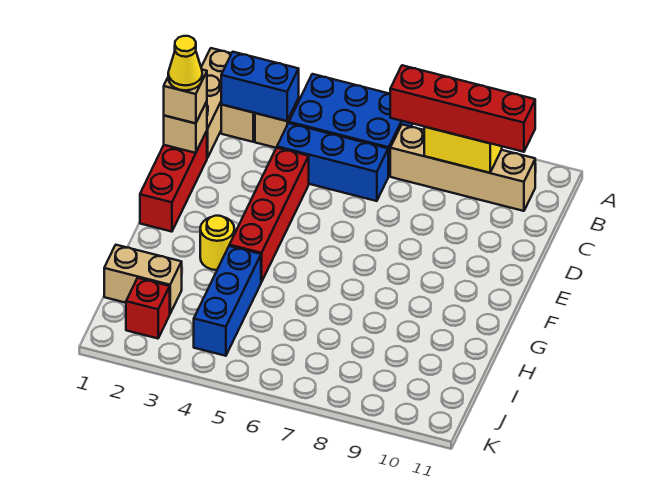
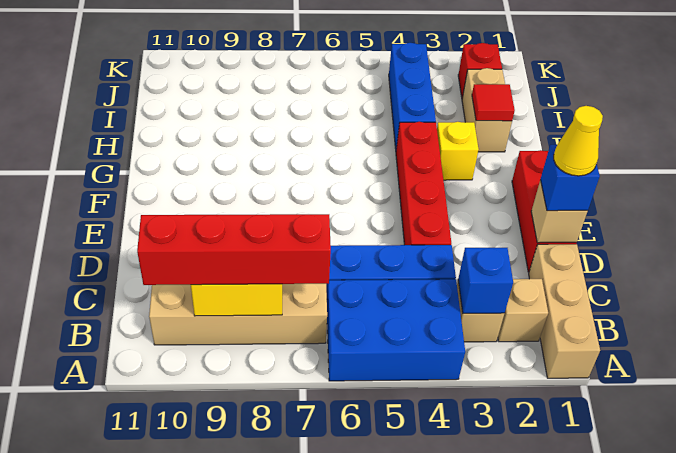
blue 1x2 brick [221,52,299,121] -> blue 1x1 brick [458,248,513,314]
tan 1x1 brick [164,70,207,123] -> blue 1x1 brick [541,145,600,211]
yellow 1x1 round brick [200,216,234,270] -> yellow 1x1 brick [437,122,479,180]
none -> red 1x1 tile [472,84,515,121]
tan 1x2 brick [104,245,182,313] -> tan 1x2 brick turned to [462,68,512,152]

